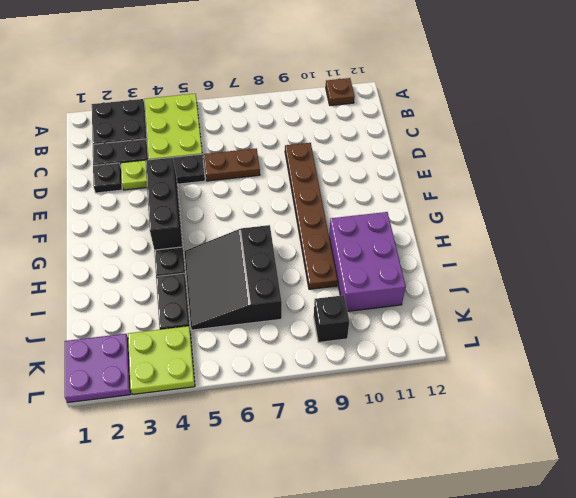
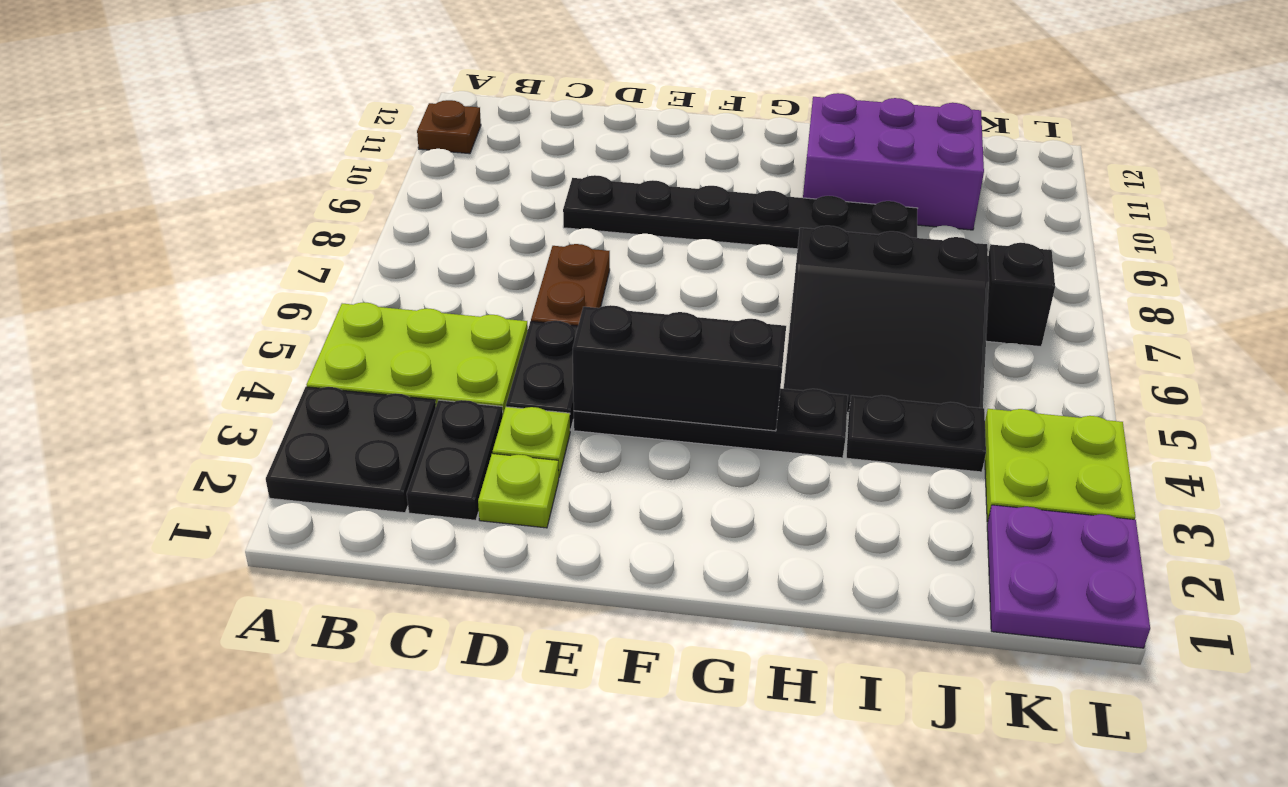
black 1x1 plate [93,163,122,193] -> lime 1x1 plate [478,454,559,528]
brown 1x6 plate [285,143,338,289] -> black 1x6 plate [563,175,918,249]
black 1x1 brick [314,295,349,343] -> black 1x1 brick moved to [986,243,1055,347]

